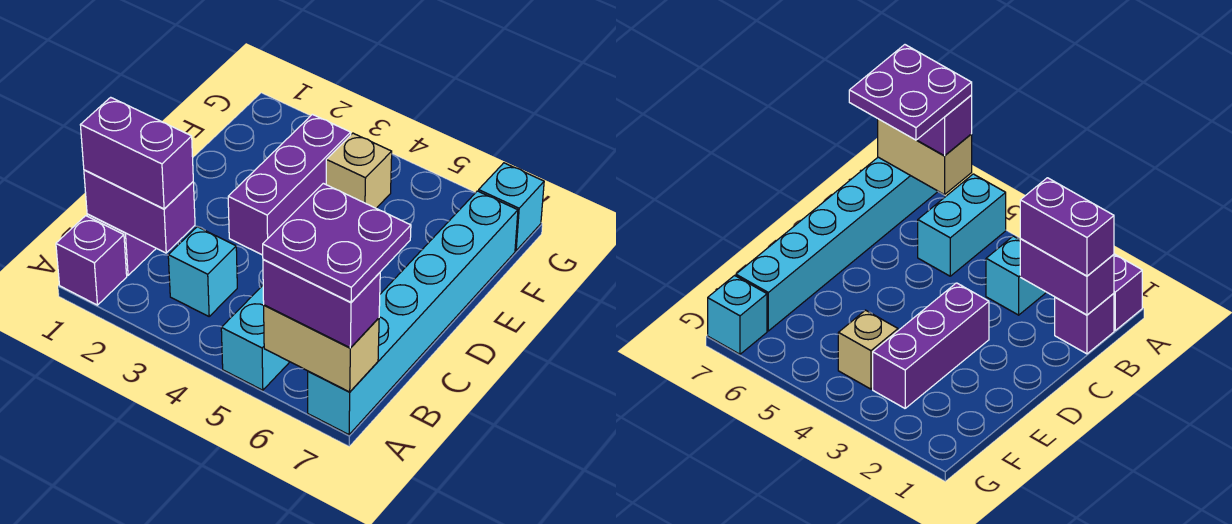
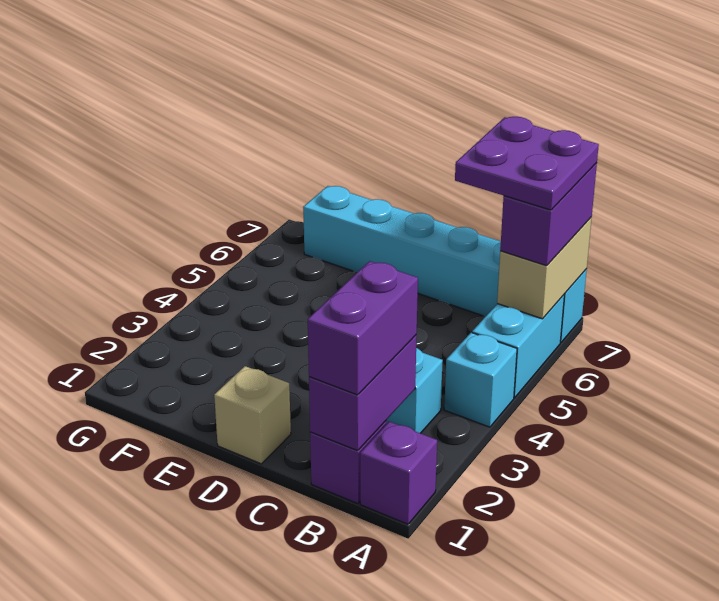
cyan 1x2 brick [221,286,289,390] -> cyan 1x2 brick turned to [472,295,564,398]
purple 1x3 brick [228,114,351,255] -> none
tan 1x1 brick [326,133,392,208] -> tan 1x1 brick moved to [214,366,291,464]
cyan 1x1 brick [479,163,544,251] -> cyan 1x1 brick moved to [444,333,517,427]

